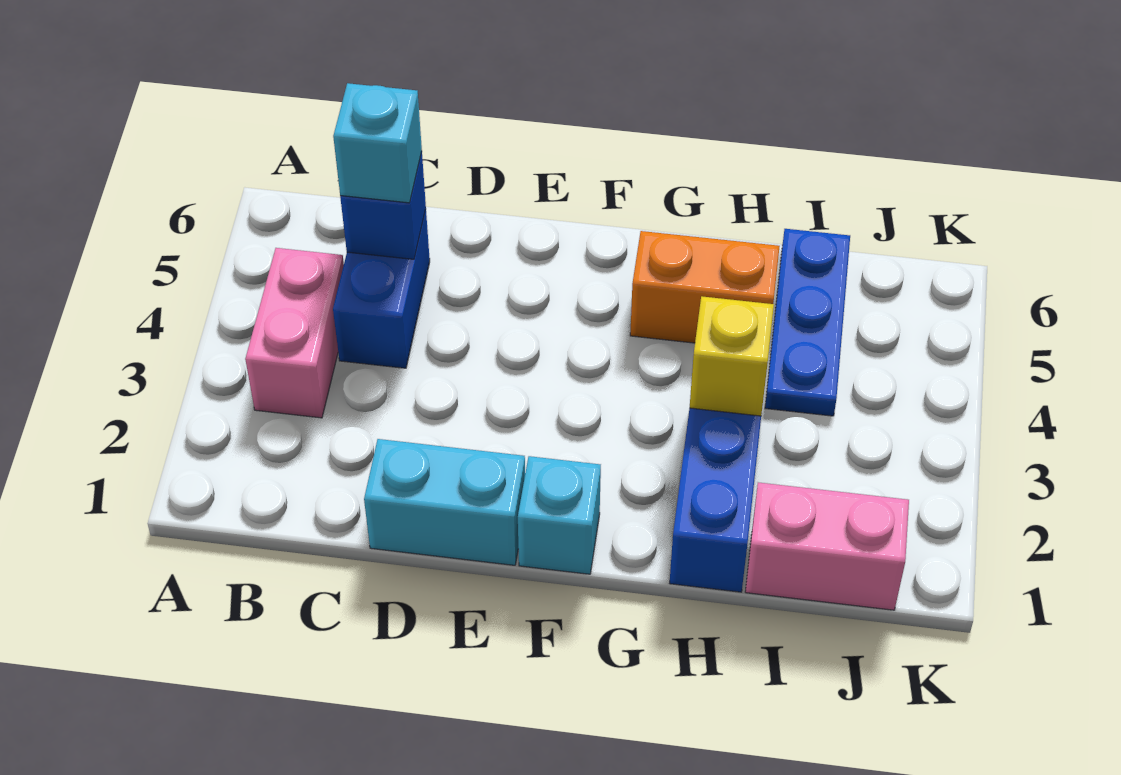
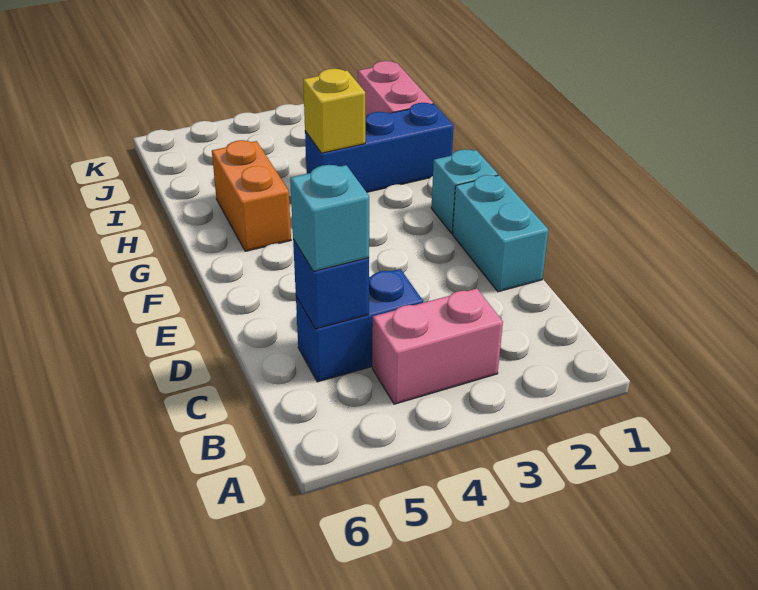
blue 1x3 plate [765,229,850,416] -> none

